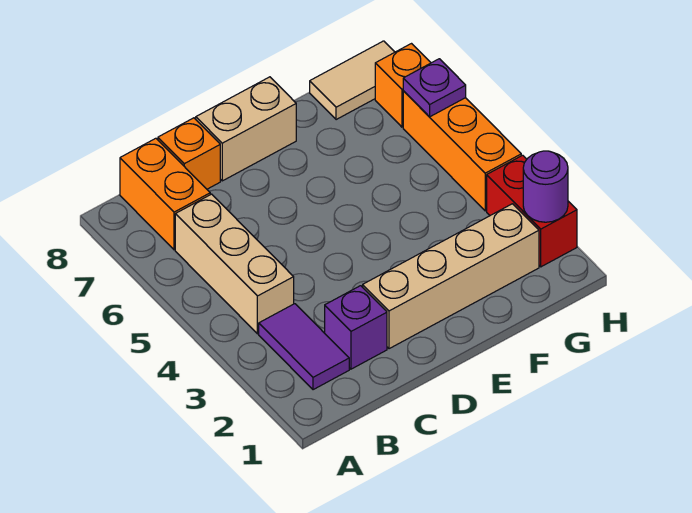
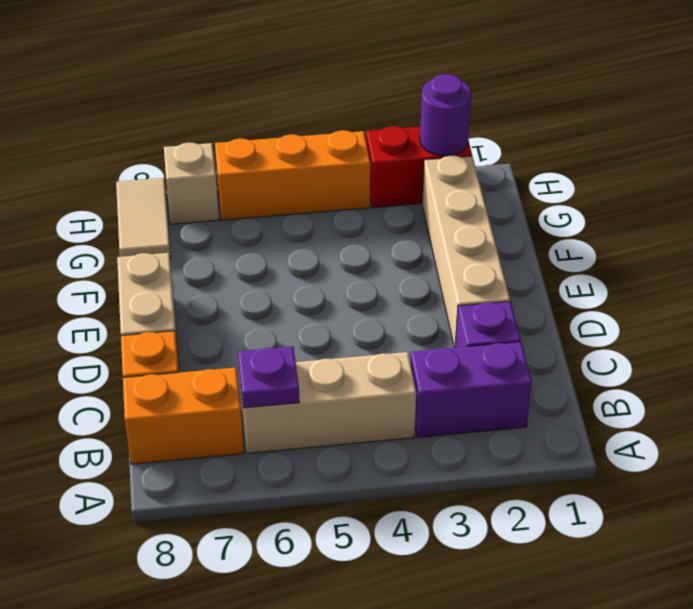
purple 1x2 tile [259,304,349,390] -> purple 1x2 brick [410,342,532,437]
purple 1x1 plate [403,59,466,117] -> purple 1x1 plate moved to [238,346,299,408]
orange 1x1 brick [375,44,431,127] -> tan 1x1 brick [164,143,219,224]

